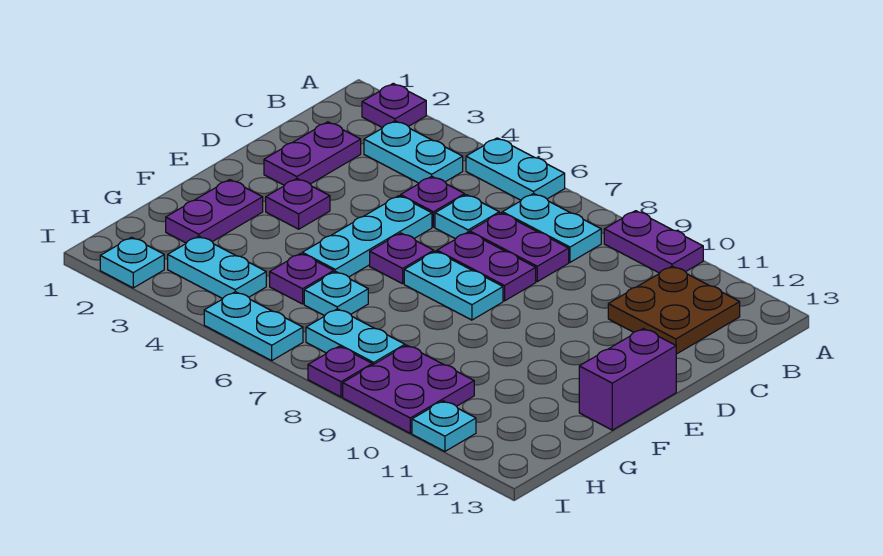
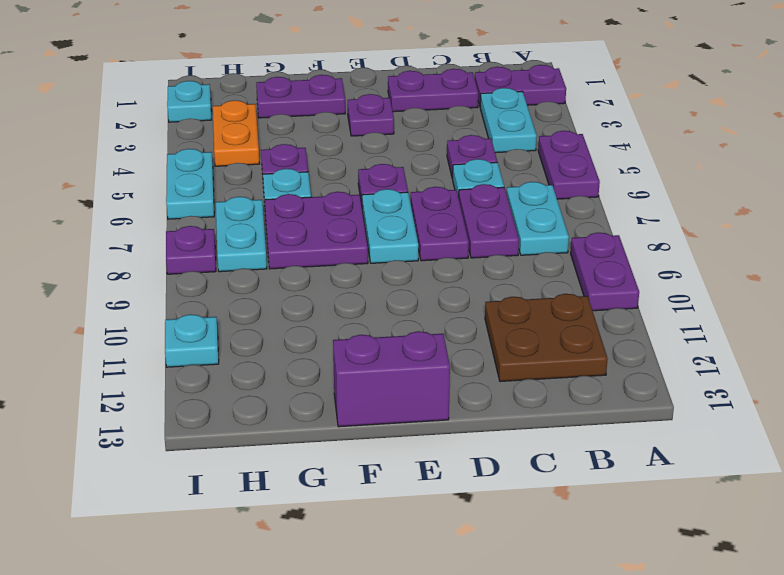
purple 1x1 plate [362,83,426,128] -> purple 1x2 plate [475,65,566,106]
cyan 1x2 plate [466,138,565,200] -> purple 1x2 plate [538,131,600,199]
cyan 1x3 plate [302,196,432,277] -> none
cyan 1x2 plate [168,236,266,299] -> orange 1x2 plate [213,100,260,166]
purple 2x2 plate [343,345,474,433] -> purple 2x2 plate moved to [265,192,368,269]

